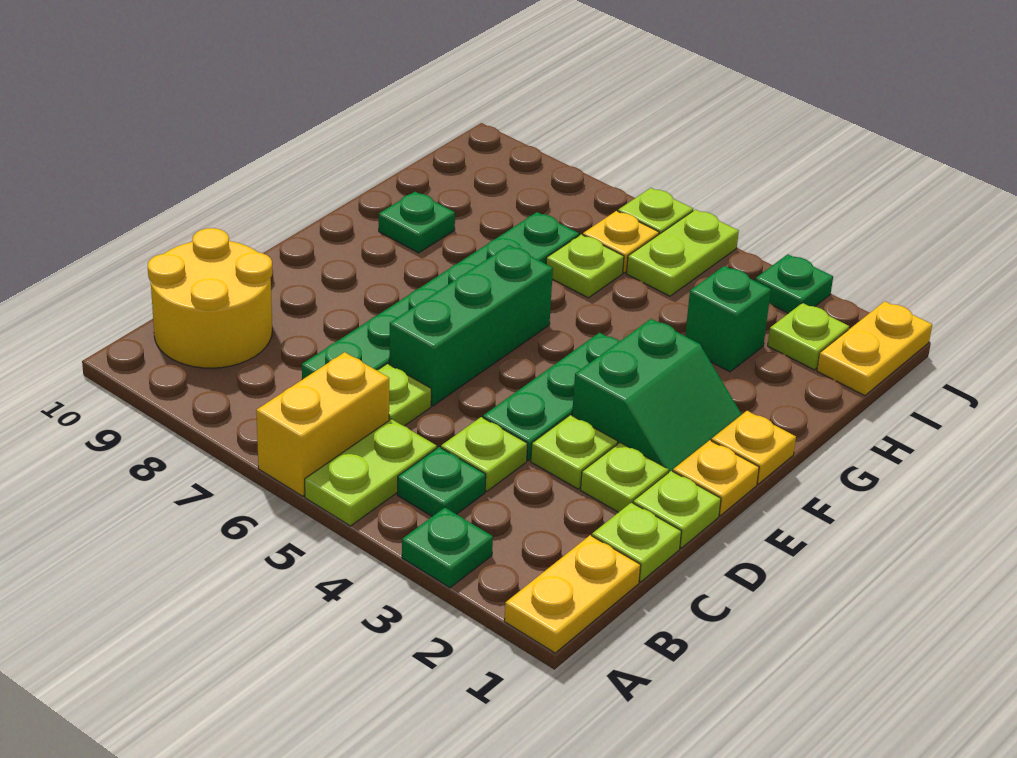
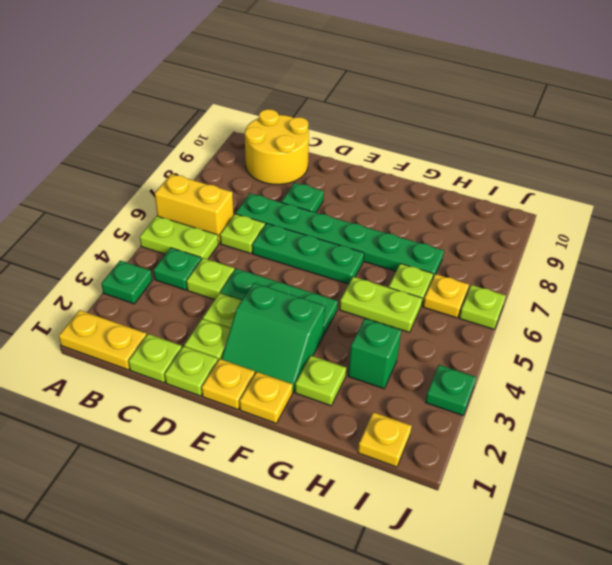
green 1x3 brick [389,245,553,406] -> green 1x3 plate [252,224,364,284]
green 1x1 plate [379,192,455,253] -> green 1x1 plate moved to [281,183,324,213]
yellow 1x2 plate [817,301,932,396] -> yellow 1x1 plate [358,412,412,467]
lime 1x1 plate [768,303,849,370] -> lime 1x1 plate moved to [295,355,346,406]
lime 1x2 plate [626,210,739,296] -> lime 1x2 plate moved to [340,277,422,332]

